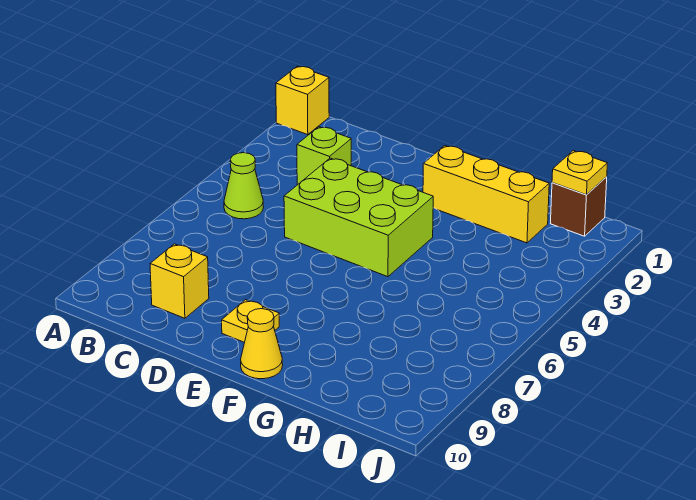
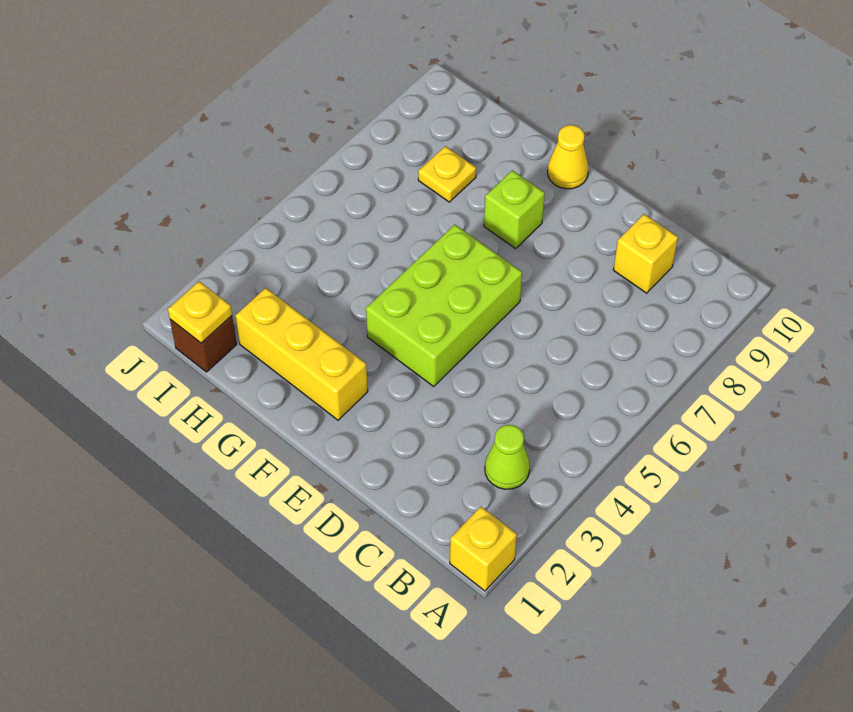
lime 1x1 cone [224,153,263,219] -> lime 1x1 cone moved to [485,425,530,489]
lime 1x1 brick [297,127,351,185] -> lime 1x1 brick moved to [484,170,545,249]
lime 2x3 brick [284,158,433,277] -> lime 2x3 brick turned to [366,225,522,386]
yellow 1x1 plate [222,300,279,342] -> yellow 1x1 plate moved to [418,146,476,202]

